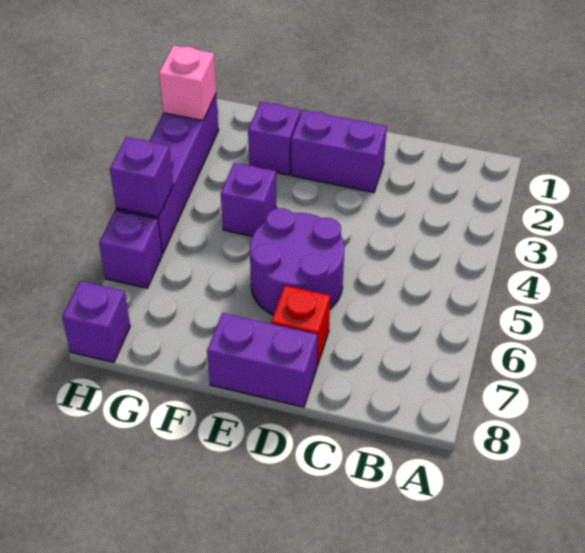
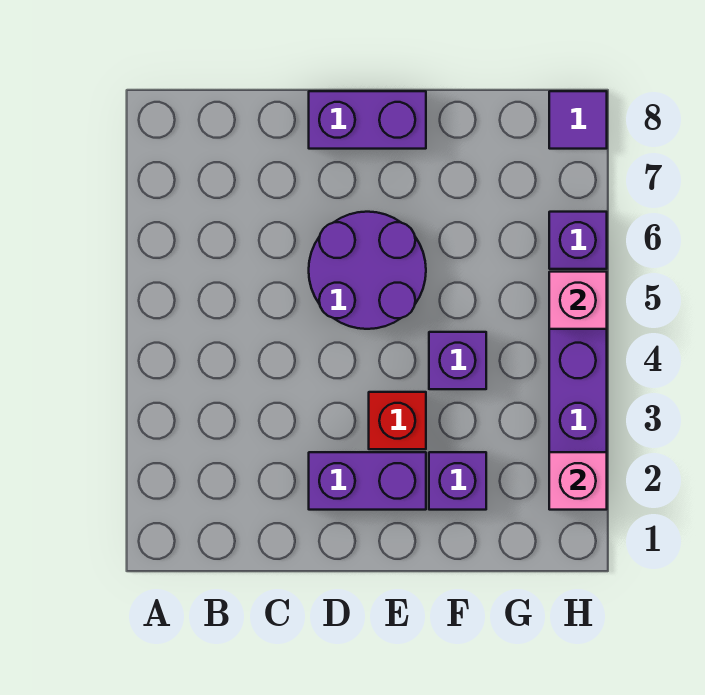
red 1x1 brick [271,286,330,366] -> red 1x1 brick moved to [369,392,426,449]
purple 1x1 brick [110,137,173,217] -> pink 1x1 brick [549,272,607,329]
purple 1x1 brick [62,281,130,362] -> purple 1x1 tile [549,91,607,149]

